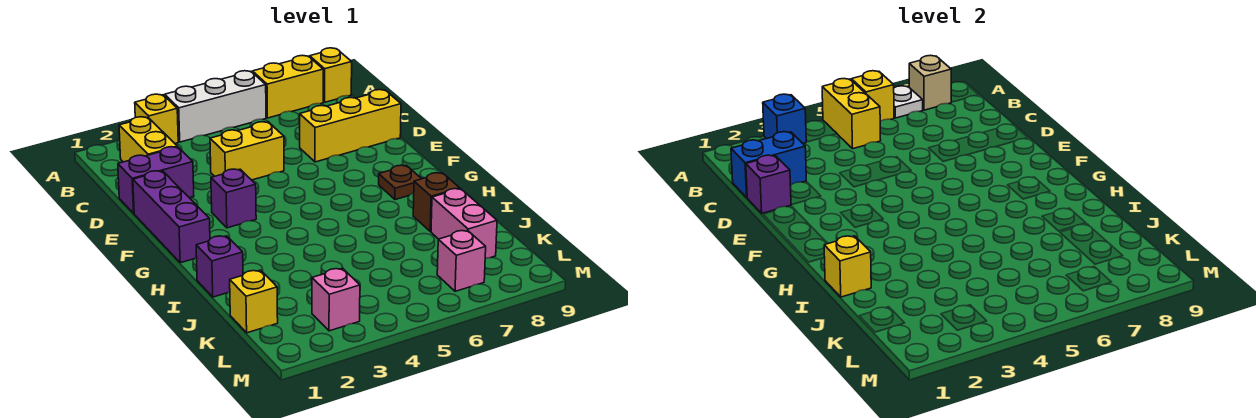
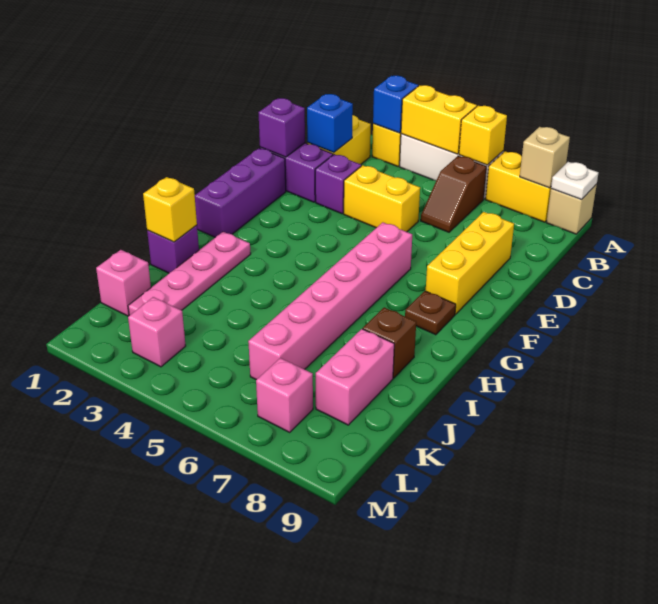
yellow 1x2 brick [822,79,881,149] -> yellow 1x2 brick turned to [401,85,477,154]
white 1x1 plate [894,86,923,118] -> white 1x1 plate moved to [551,162,598,199]
yellow 1x1 brick [310,48,352,102] -> tan 1x1 brick [546,184,597,234]
none -> brown 1x2 slope [421,156,486,232]
blue 1x2 brick [731,132,806,197] -> blue 1x1 brick [307,94,353,153]
yellow 1x3 brick [300,90,401,162] -> yellow 1x3 brick turned to [426,212,514,314]
purple 1x1 brick [211,169,256,228] -> purple 1x1 brick moved to [315,154,361,214]
none -> pink 1x6 brick [248,222,412,380]
none -> pink 1x4 plate [128,232,251,315]
yellow 1x1 brick [230,270,278,333] -> pink 1x1 brick [96,250,151,316]

